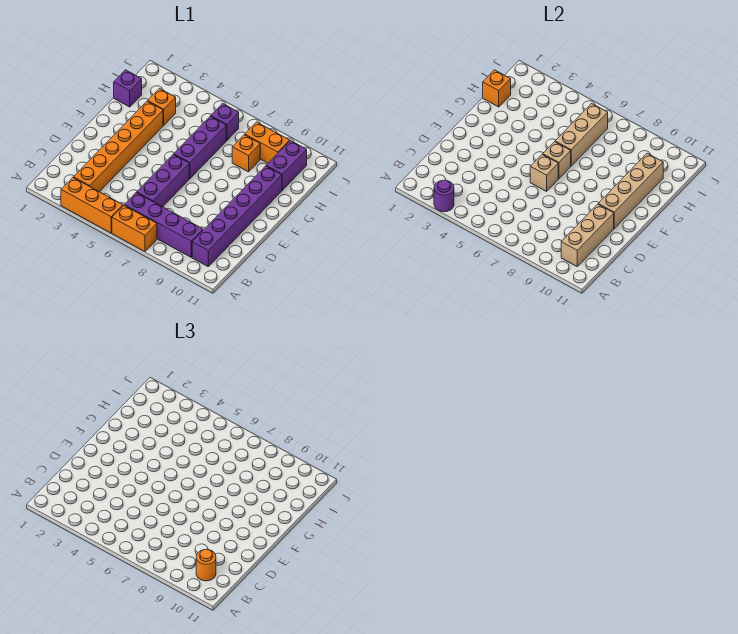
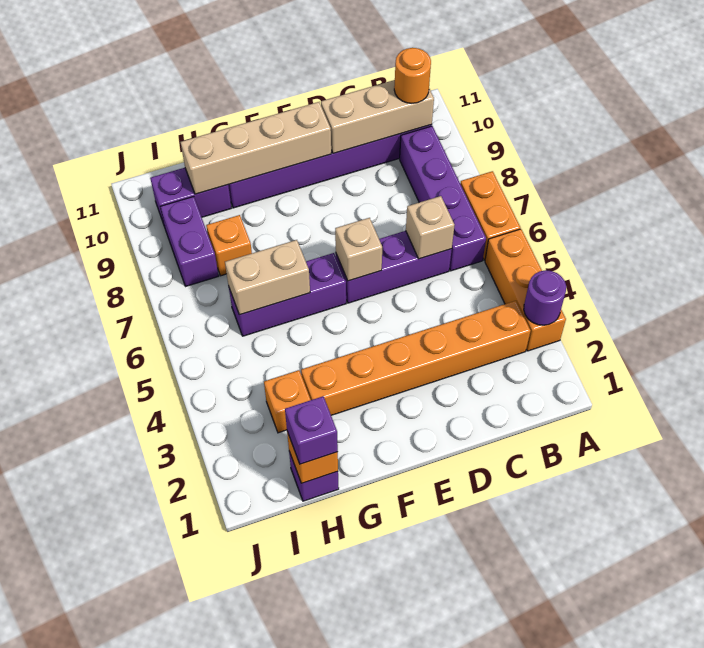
tan 1x1 brick [543,142,571,179] -> tan 1x1 brick moved to [406,196,454,259]
tan 1x3 brick [555,104,608,166] -> tan 1x2 brick [225,240,310,315]
purple 1x1 brick [211,104,239,141] -> purple 1x1 brick moved to [285,396,338,464]
orange 1x2 brick [245,122,290,163] -> purple 1x2 brick [160,197,219,286]

